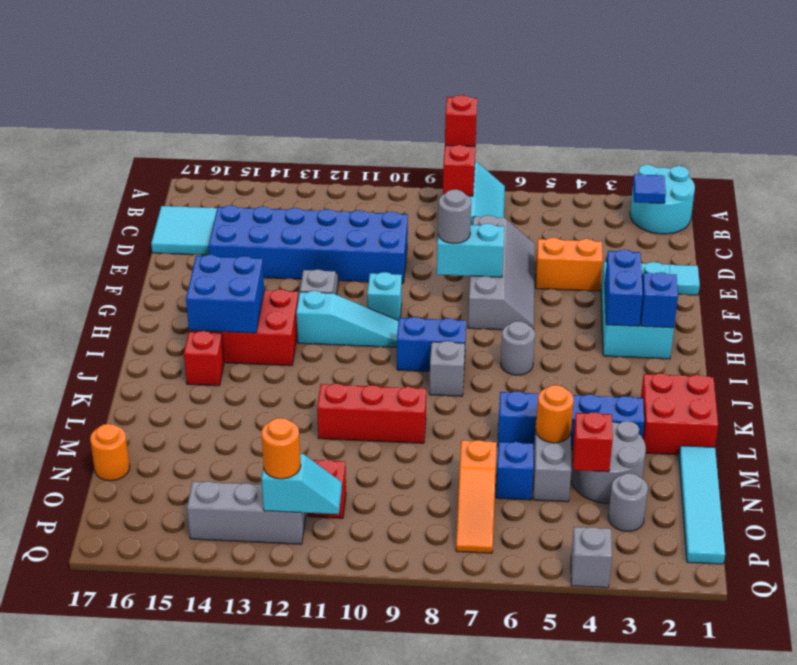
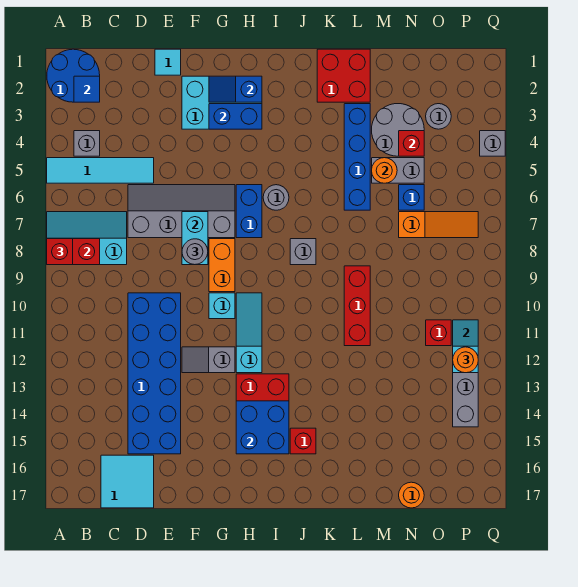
cyan 2x2 round brick [630,165,695,234] -> blue 2x2 round brick [47,49,100,102]
none -> grey 1x1 brick [74,131,100,156]
orange 1x2 brick [536,238,602,291] -> orange 1x2 brick moved to [209,239,235,292]
blue 1x2 brick [397,317,466,371] -> blue 1x2 brick moved to [236,185,262,238]
cyan 1x4 tile [679,446,725,564] -> cyan 1x4 tile moved to [47,158,154,183]

